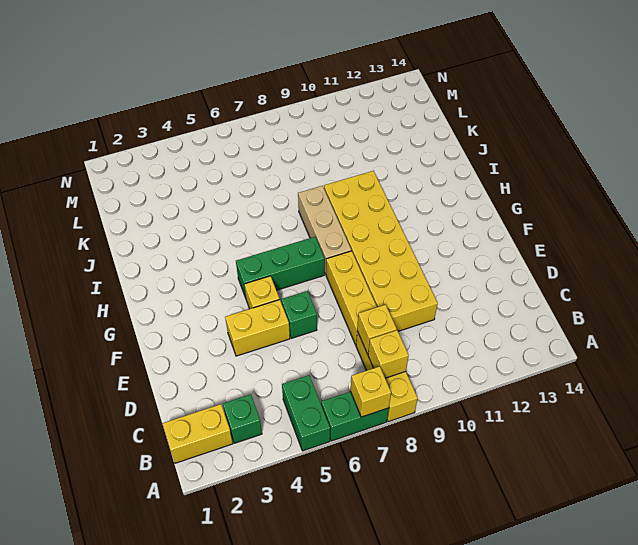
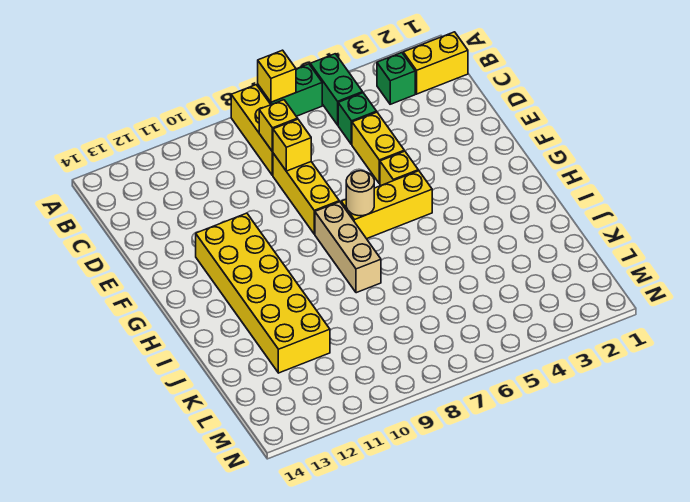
yellow 1x1 brick [368,330,409,378] -> yellow 1x1 brick moved to [273,119,311,171]
yellow 2x6 brick [324,171,438,331] -> yellow 2x6 brick moved to [196,213,330,373]
yellow 1x2 brick [225,300,290,356] -> yellow 1x2 brick turned to [352,112,404,184]
green 1x1 brick [281,291,317,338] -> green 1x1 brick moved to [338,93,377,145]
green 1x3 brick [236,237,325,298] -> yellow 1x3 brick [341,171,432,239]
none -> tan 1x1 round brick [346,171,374,216]

